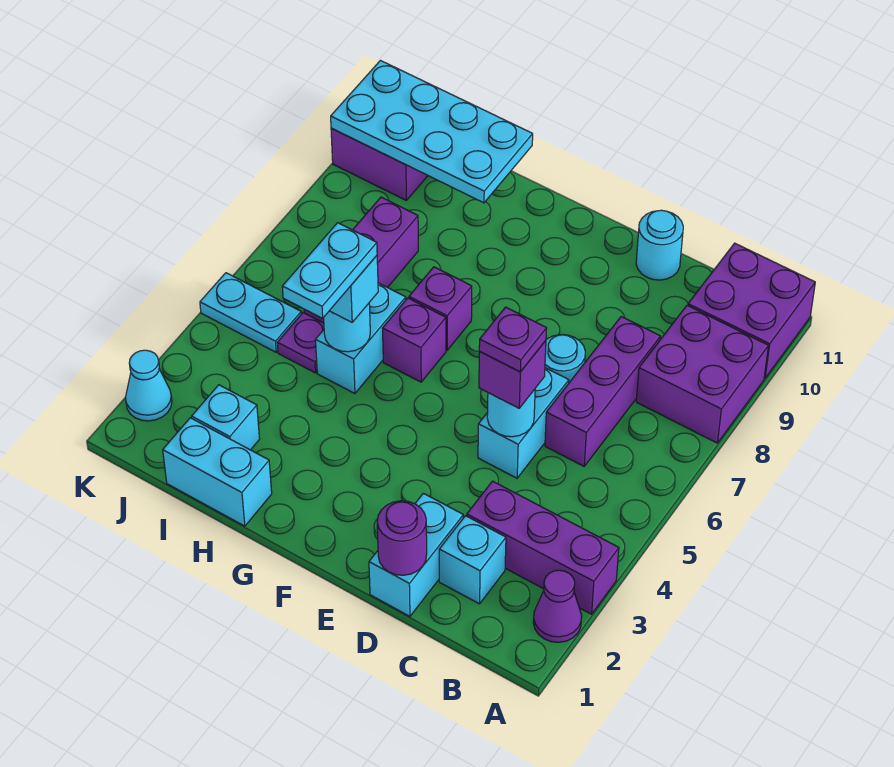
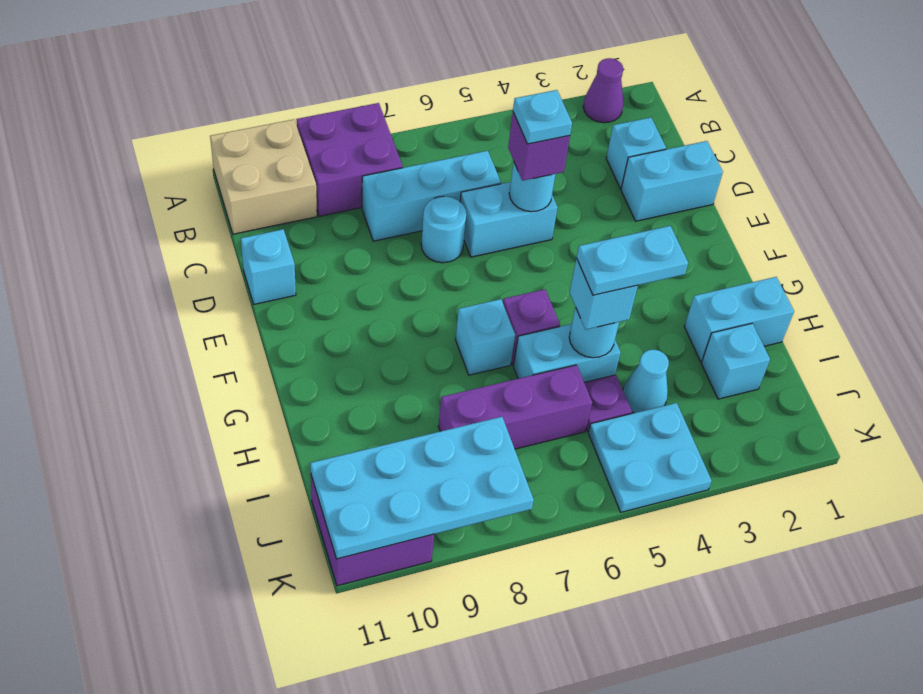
purple 1x3 brick [467,481,619,614] -> none
purple 2x2 brick [688,243,815,378] -> tan 2x2 brick [210,119,317,234]
purple 1x3 brick [545,317,660,466] -> cyan 1x3 brick [362,151,501,241]
purple 1x1 round brick [377,501,427,575] -> none
purple 1x1 plate [479,307,547,372] -> cyan 1x1 plate [513,90,572,144]
cyan 1x1 round brick [636,210,683,280] -> cyan 1x1 brick [241,229,296,304]
purple 1x1 brick [409,267,472,350] -> cyan 1x1 brick [456,299,515,375]
cyan 1x2 brick [163,418,272,526] -> cyan 1x2 brick turned to [684,277,794,361]
cyan 2x4 plate [331,61,533,203] -> cyan 2x4 plate turned to [310,417,534,559]
cyan 1x2 plate [200,273,301,352] -> cyan 2x2 plate [588,403,712,512]
cyan 1x1 cone [126,350,172,421] -> cyan 1x1 cone moved to [623,350,669,413]

